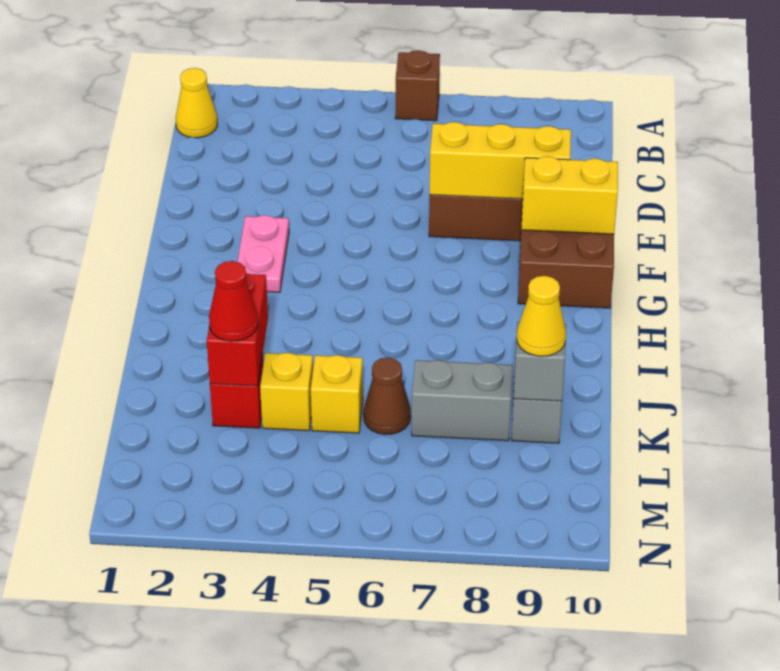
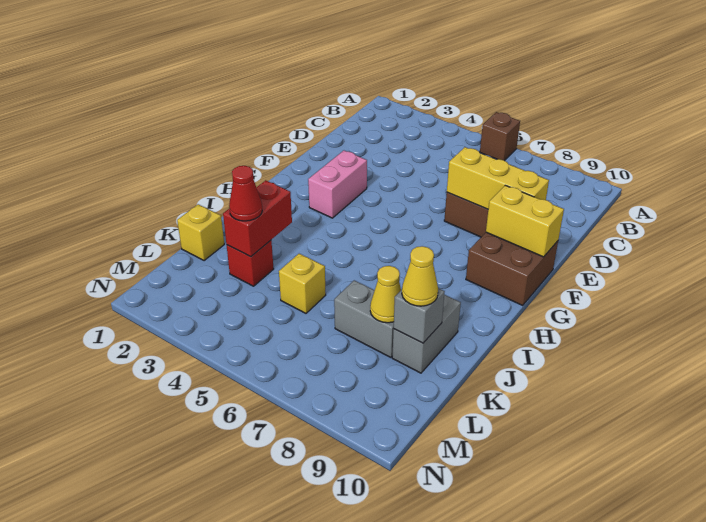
yellow 1x1 cone [176,68,217,138] -> yellow 1x1 cone moved to [370,266,401,323]
pink 1x2 plate [237,215,289,292] -> pink 1x2 brick [308,151,367,218]
yellow 1x1 brick [260,353,313,431] -> yellow 1x1 brick moved to [177,204,224,261]
brown 1x1 cone [363,358,411,434] -> none

